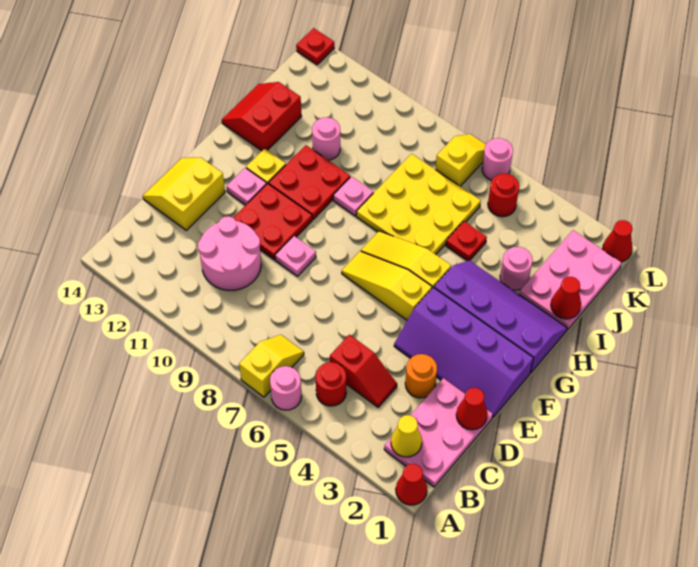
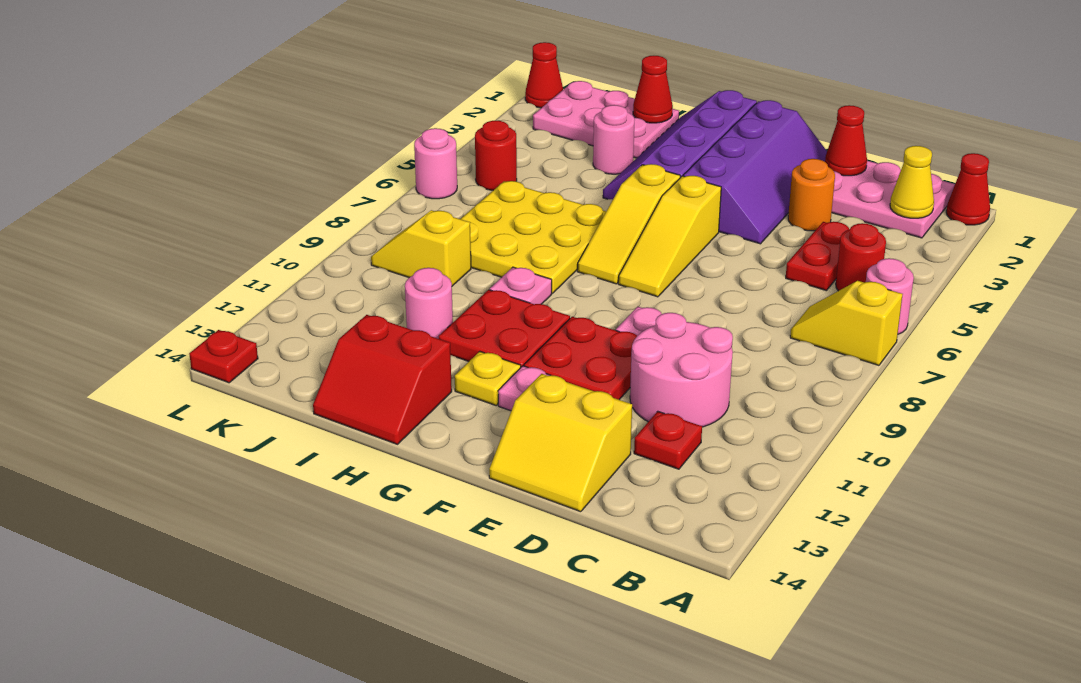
red 1x2 slope [330,335,397,407] -> red 1x2 plate [786,222,849,291]
red 1x1 plate [446,221,487,261] -> red 1x1 plate moved to [634,411,702,469]
yellow 1x2 slope [436,134,486,186] -> yellow 1x2 slope moved to [371,210,471,286]

